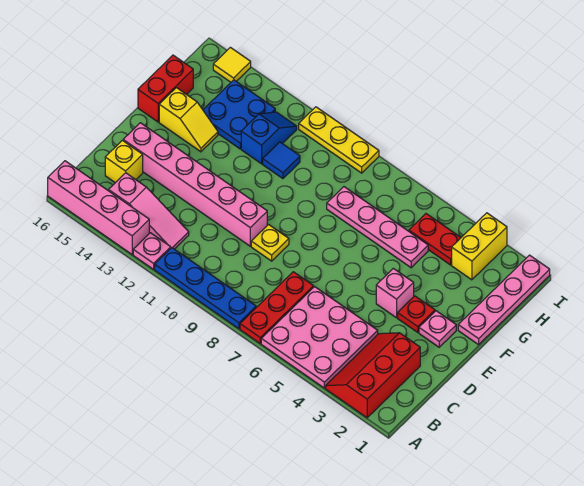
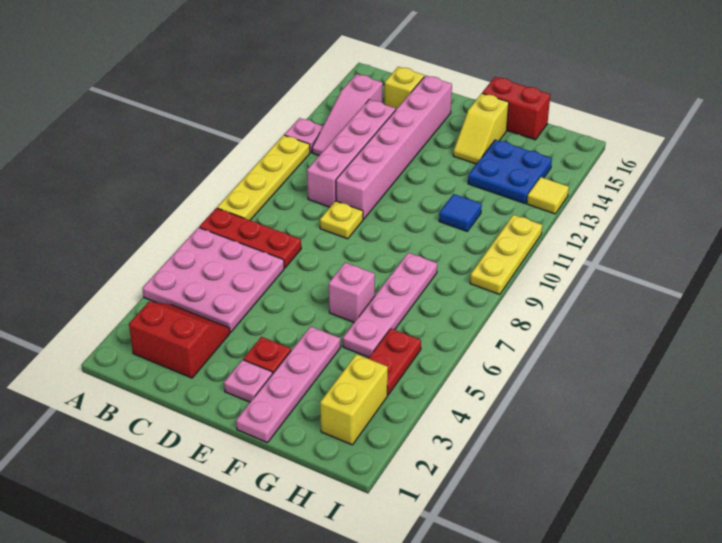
red 2x3 slope [326,333,420,418] -> red 2x2 slope [129,302,230,378]
blue 1x4 plate [155,248,256,329] -> yellow 1x4 plate [217,135,310,220]
pink 1x4 brick [48,161,149,254] -> pink 1x4 brick moved to [307,100,396,207]
pink 1x1 brick [376,268,414,318] -> pink 1x1 brick moved to [329,263,375,322]
pink 1x4 plate [458,255,550,345] -> pink 1x4 plate turned to [236,327,341,443]
blue 1x2 slope [241,112,297,164] -> none
yellow 1x2 brick [452,213,507,280] -> yellow 1x2 brick turned to [320,354,388,445]
yellow 1x1 tile [213,47,251,82] -> yellow 1x1 tile moved to [527,177,569,214]

